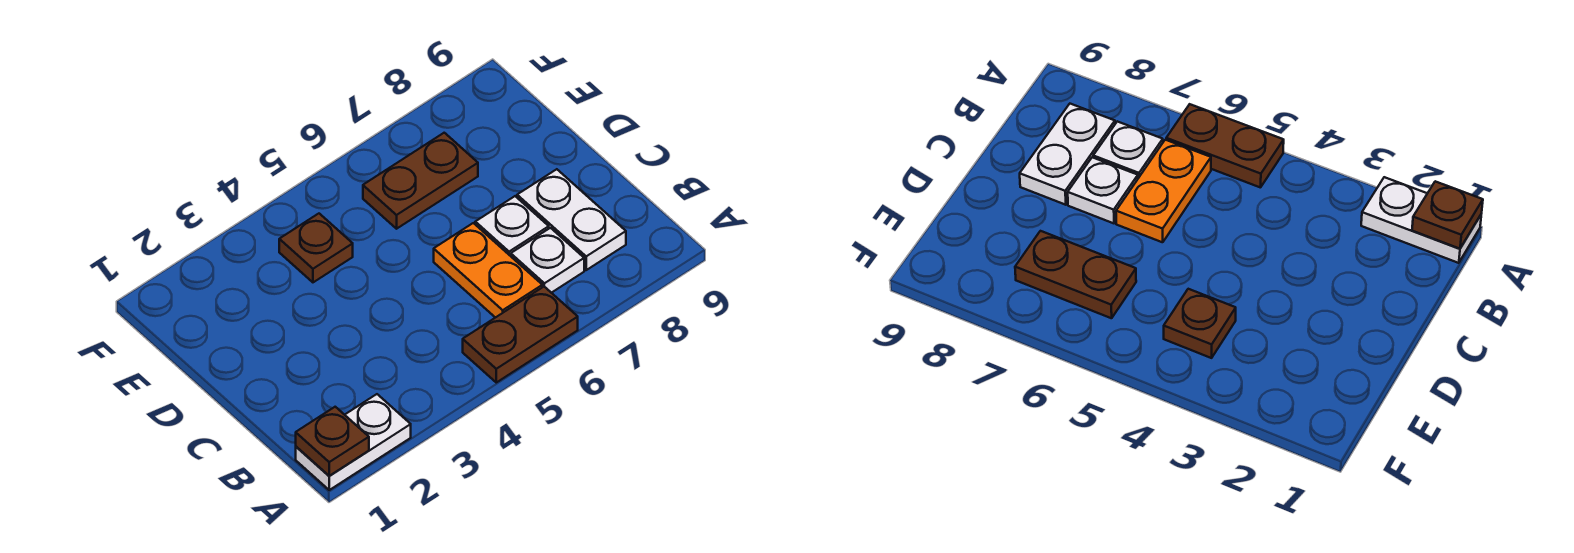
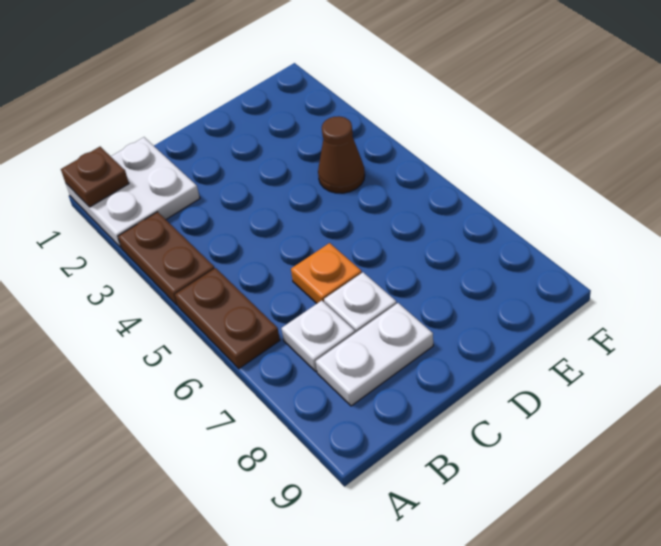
white 1x2 plate [296,394,411,490] -> white 2x2 plate [66,137,200,247]
orange 1x2 plate [434,223,542,318] -> orange 1x1 plate [291,243,362,303]
brown 1x1 plate [279,214,353,282] -> brown 1x1 cone [318,116,365,193]
brown 1x2 plate [363,133,478,229] -> brown 1x2 plate moved to [118,212,215,305]

